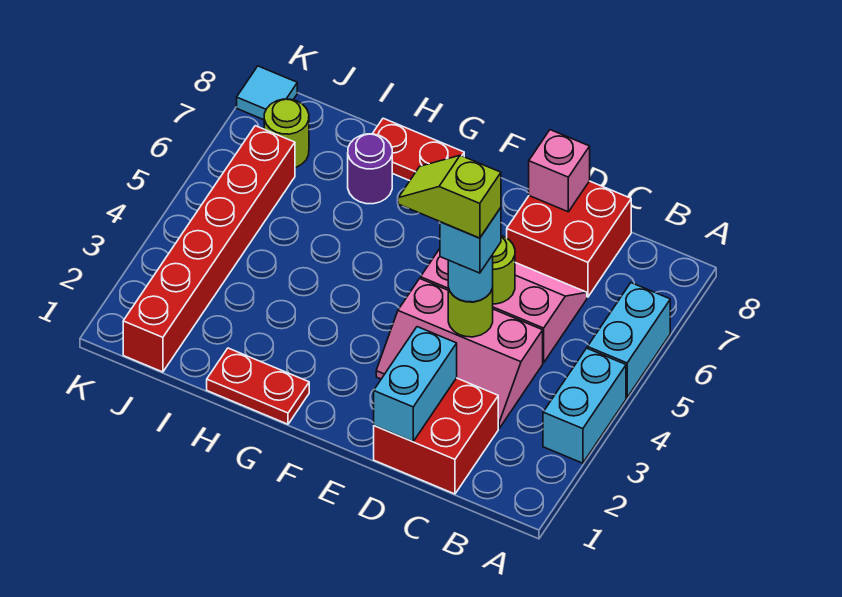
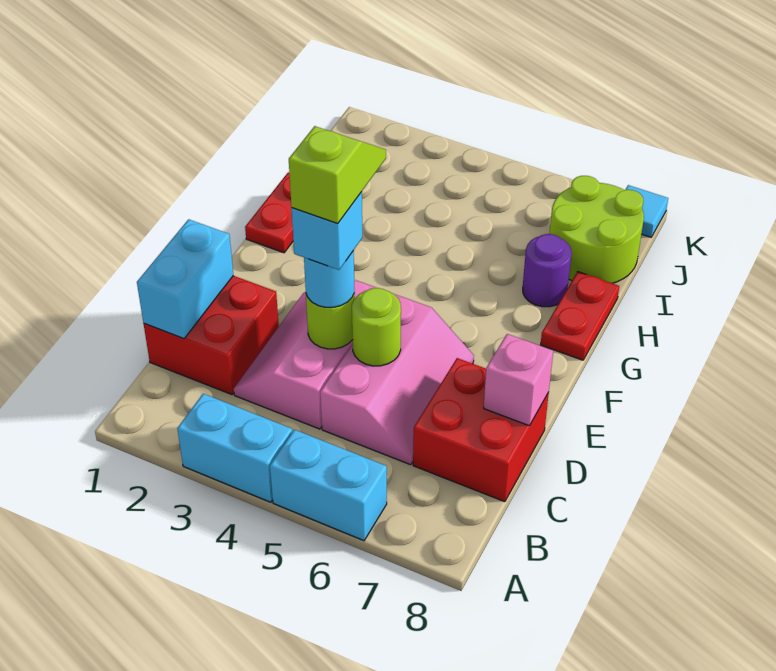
cyan 1x2 brick [374,327,457,442] -> cyan 1x2 brick turned to [137,219,233,339]
red 1x6 brick [123,126,295,372] -> none
lime 1x1 round brick [264,99,309,167] -> lime 2x2 round brick [549,176,644,283]

